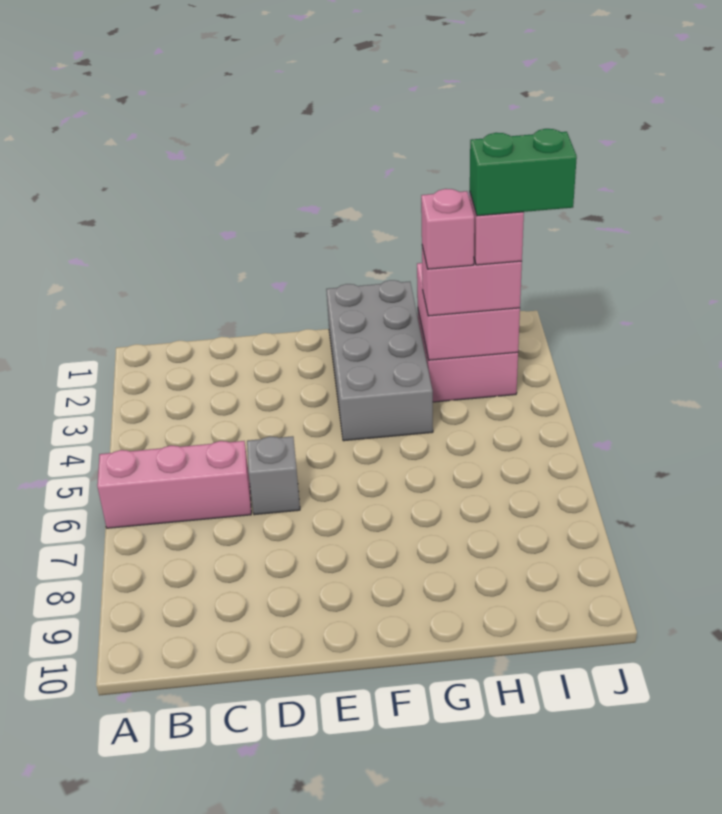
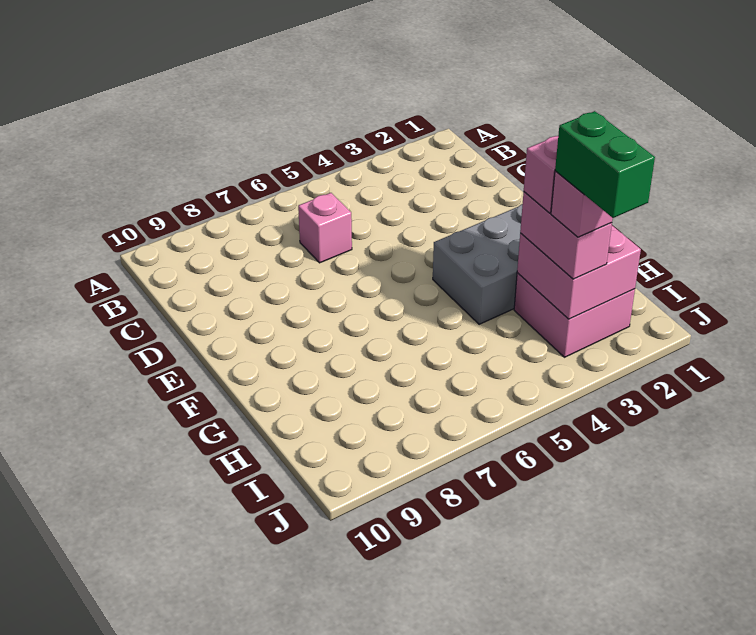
pink 1x3 brick [97,441,251,528] -> pink 1x1 brick [298,193,352,263]
grey 1x1 brick [247,436,300,515] -> none

